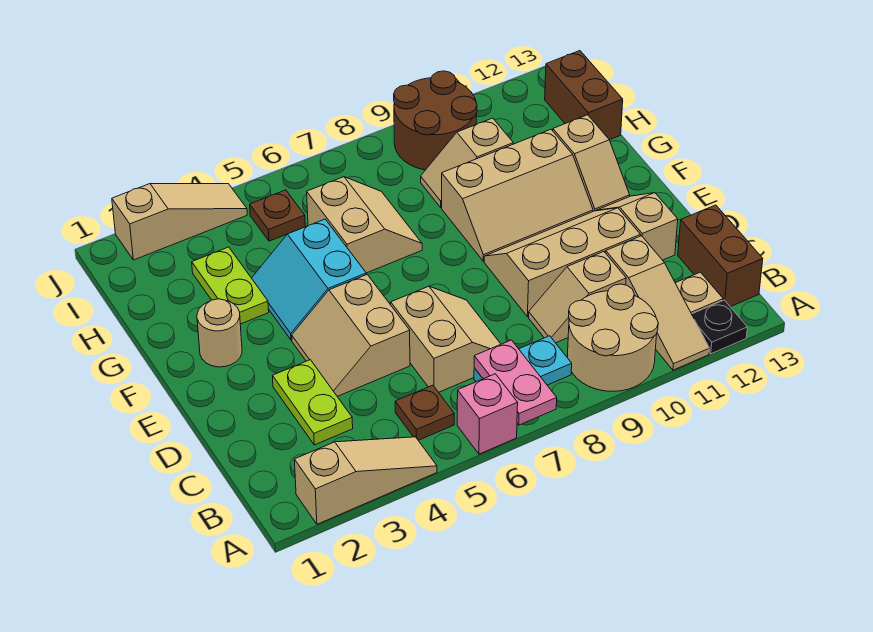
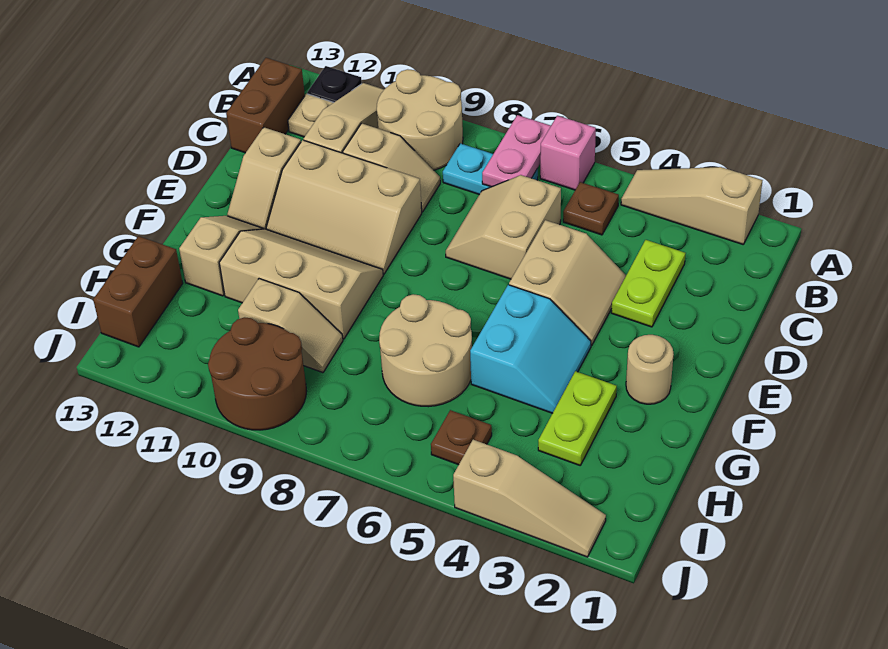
tan 2x2 slope [307,177,422,273] -> tan 2x2 round brick [379,294,472,407]
tan 1x3 slope [112,183,247,260] -> tan 1x3 slope turned to [453,440,606,557]

